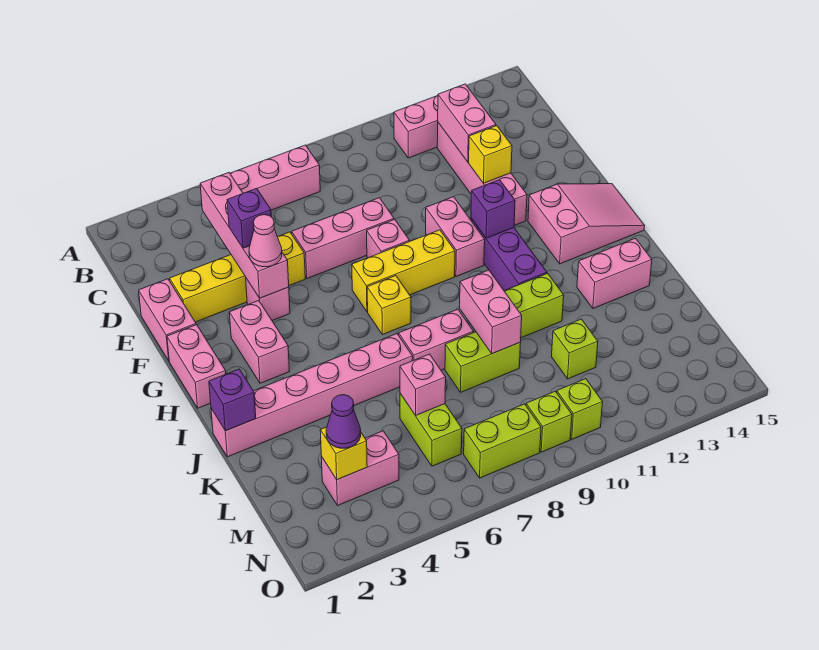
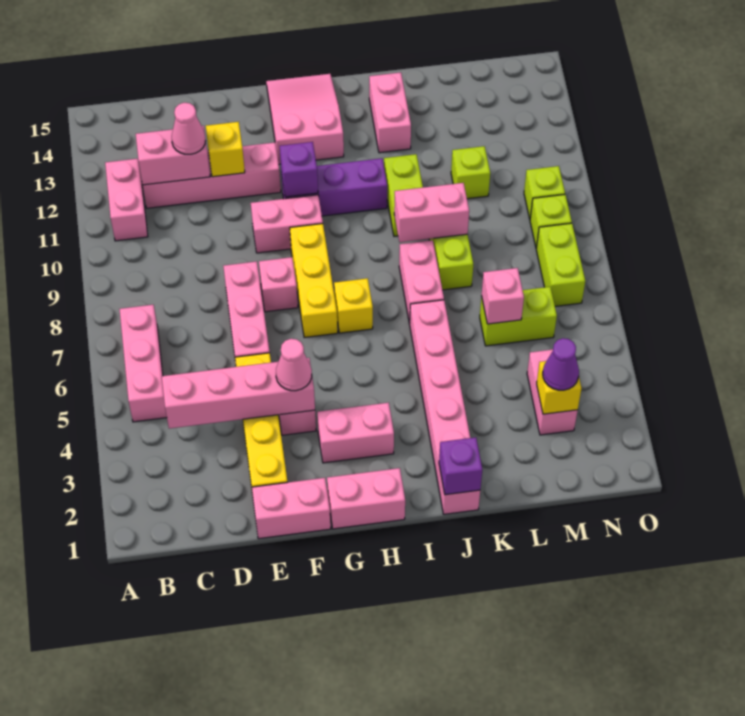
none -> pink 1x1 cone [172,103,206,154]
purple 1x1 brick [227,188,271,248] -> none

